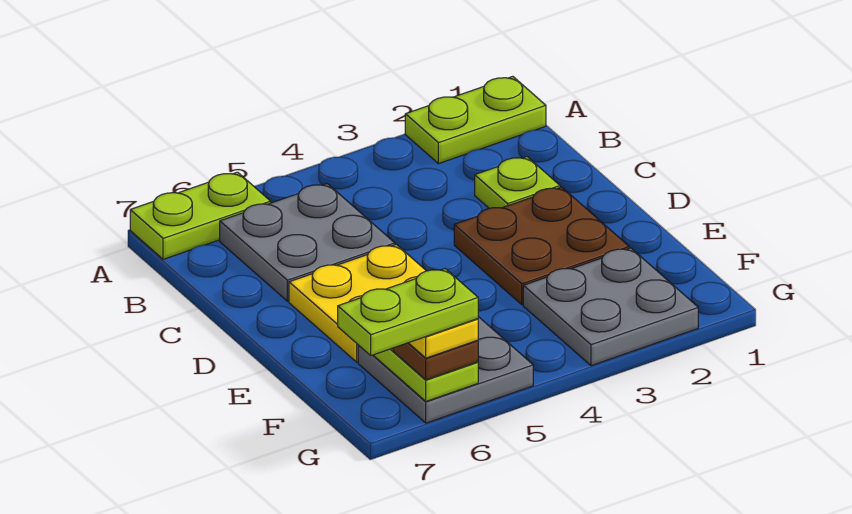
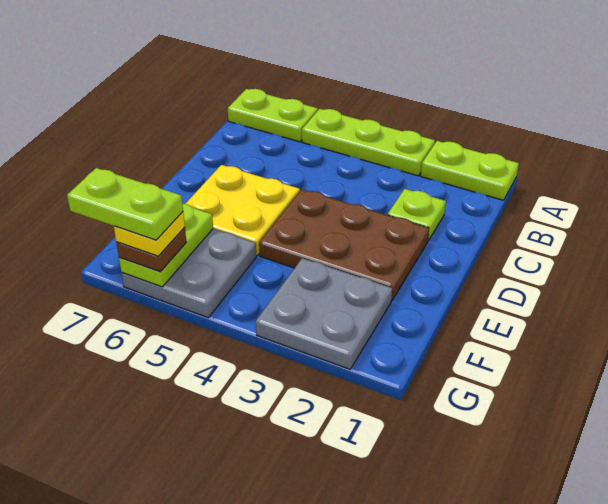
none -> lime 1x3 plate [302,109,435,176]
grey 2x2 plate [220,184,395,301] -> none
brown 2x2 plate [454,187,629,305] -> brown 2x3 plate [259,189,429,301]

